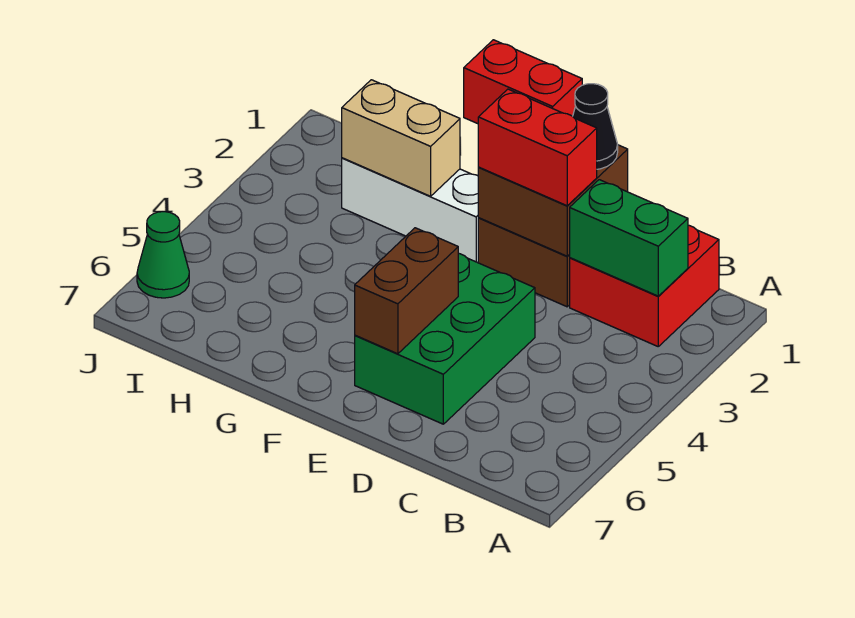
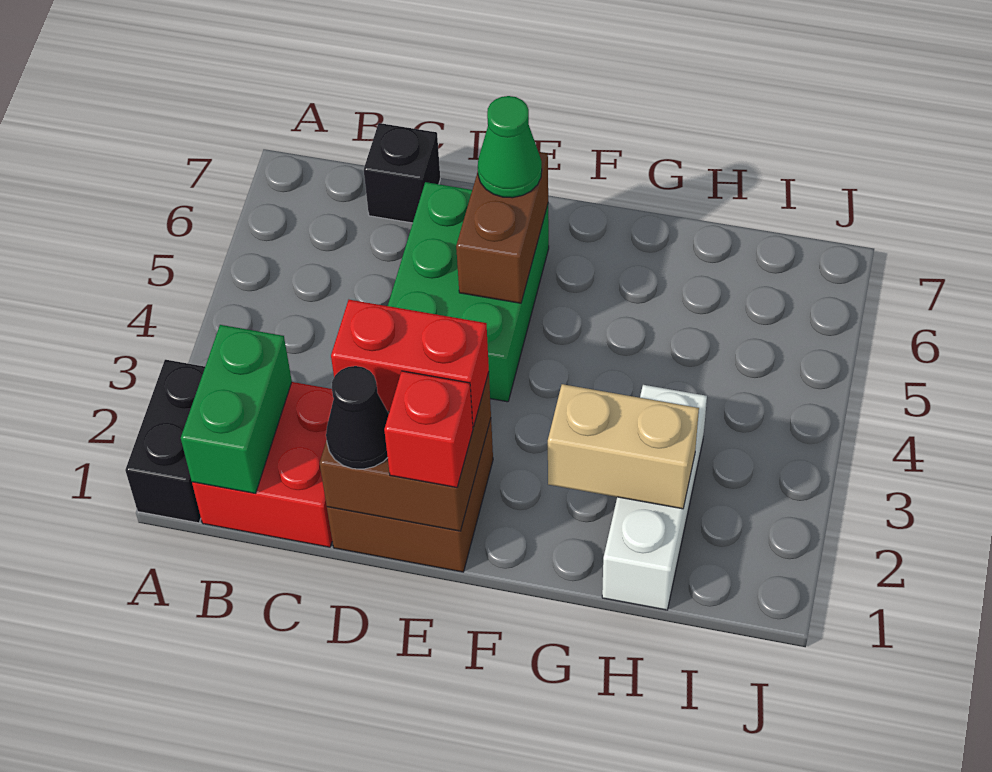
none -> black 1x2 brick [125,360,205,523]
green 1x2 brick [570,180,688,296] -> green 1x2 brick turned to [181,325,292,493]
none -> black 1x1 brick [364,123,440,223]
red 1x2 brick [464,40,582,124] -> red 1x1 brick [384,371,473,488]
white 1x3 brick [342,158,478,263] -> white 1x3 brick turned to [602,385,707,610]
green 1x1 cone [137,212,189,298] -> green 1x1 cone moved to [478,96,542,198]

